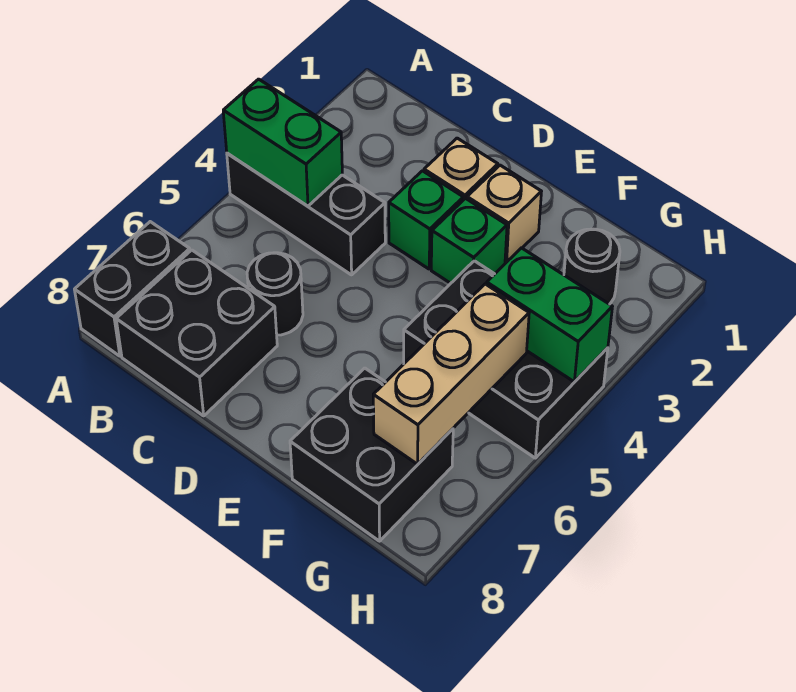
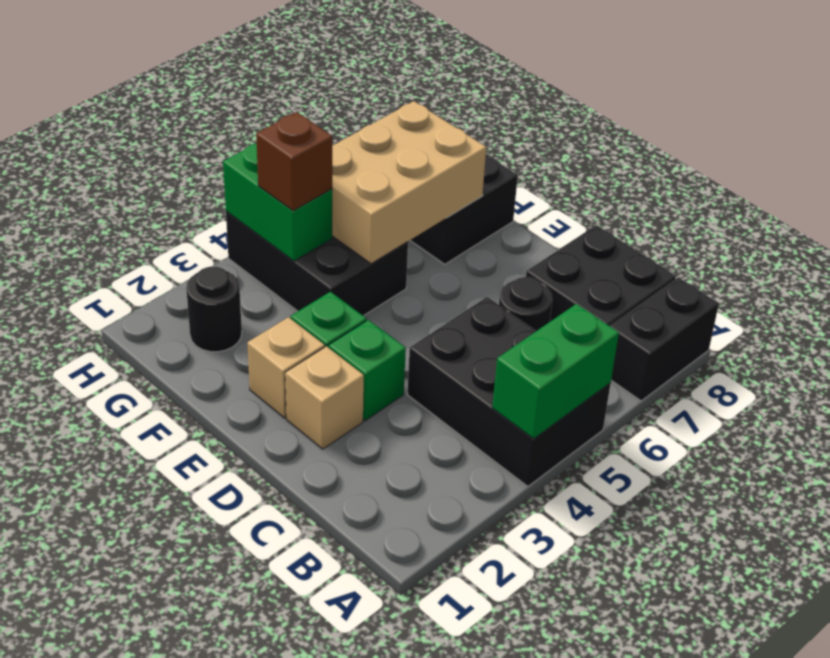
black 1x3 brick [227,153,385,275] -> black 2x3 brick [408,297,611,486]
green 1x2 brick [223,79,342,206] -> green 1x2 brick turned to [492,304,619,439]
none -> brown 1x1 brick [256,112,332,211]
tan 1x3 brick [373,284,529,464] -> tan 2x3 brick [332,101,486,264]

